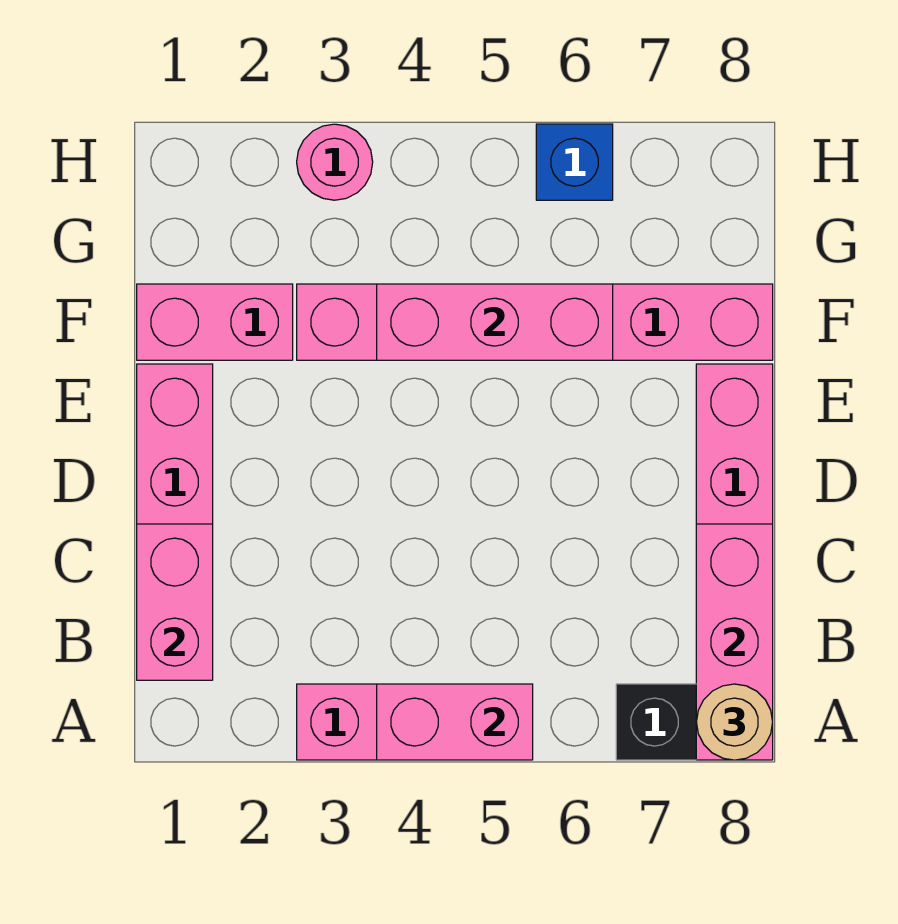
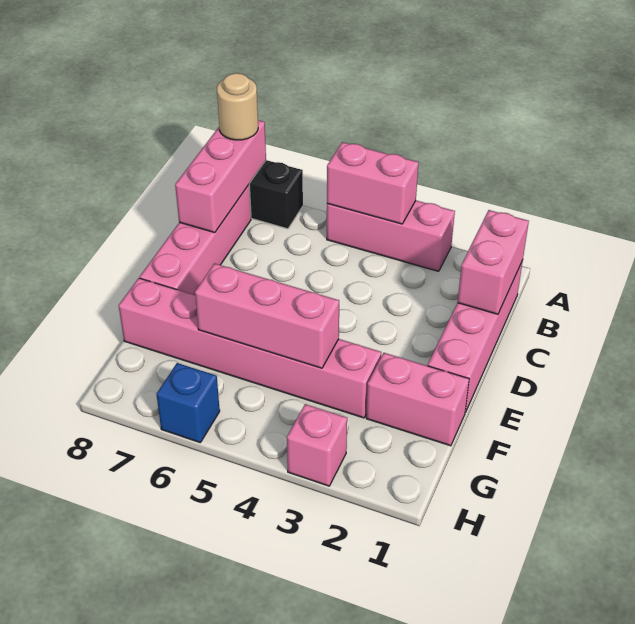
pink 1x1 round brick [297,124,373,200] -> pink 1x1 brick [287,404,347,486]

